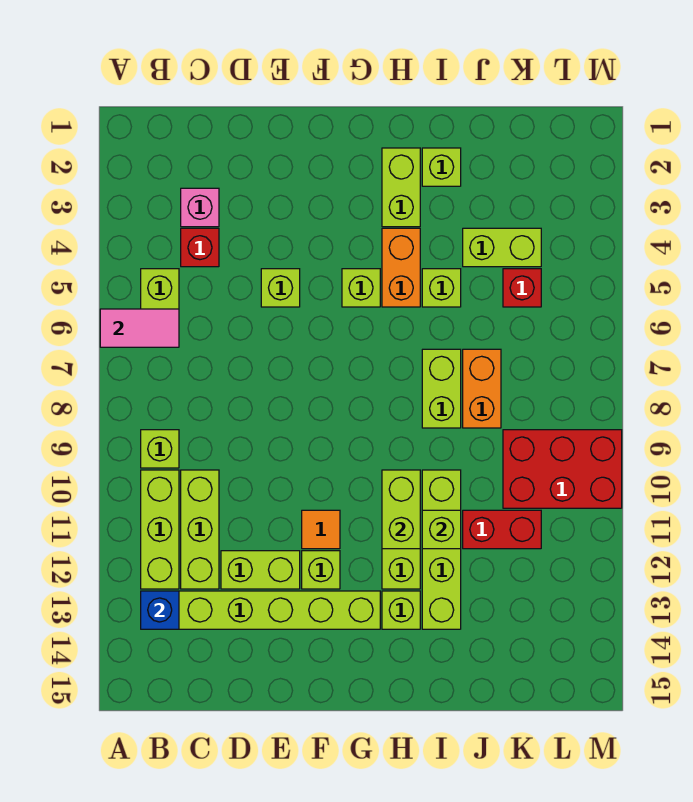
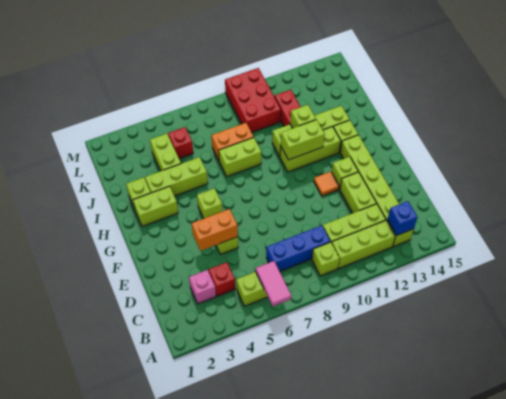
none -> blue 1x3 brick [266,225,330,271]
orange 1x2 brick [382,228,420,307] -> orange 1x2 brick moved to [192,209,238,251]
lime 1x1 brick [422,269,461,307] -> lime 1x3 brick [145,157,208,196]

